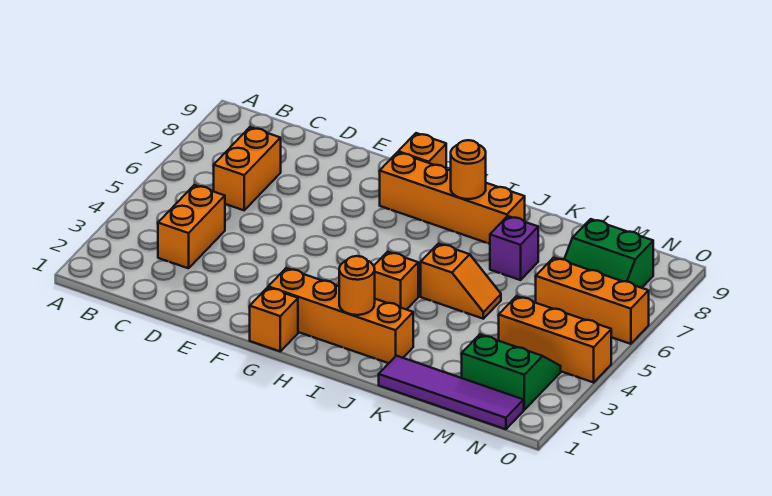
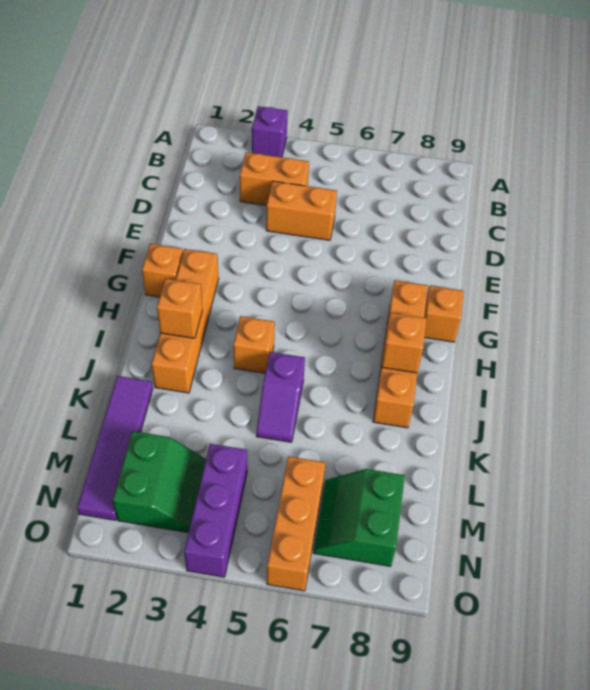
orange 1x2 brick [214,127,281,210] -> orange 1x2 brick moved to [266,181,337,240]
orange 1x1 round brick [339,256,375,315] -> orange 1x1 brick [157,279,202,338]
orange 1x1 round brick [451,140,486,199] -> orange 1x1 brick [382,313,427,373]
orange 1x2 slope [421,244,501,319] -> purple 1x2 slope [256,352,305,442]
purple 1x1 brick [490,216,538,280] -> purple 1x1 brick moved to [252,106,288,157]
orange 1x3 brick [499,296,611,382] -> purple 1x3 brick [184,444,247,577]

